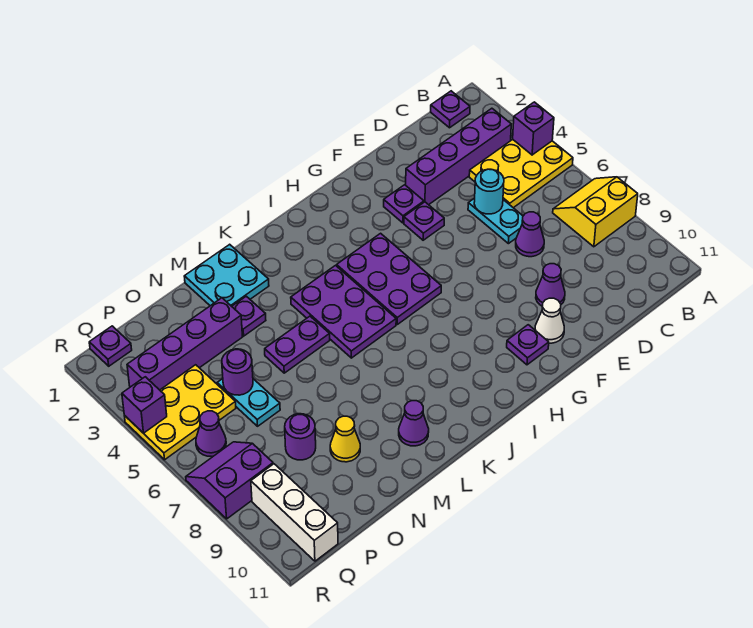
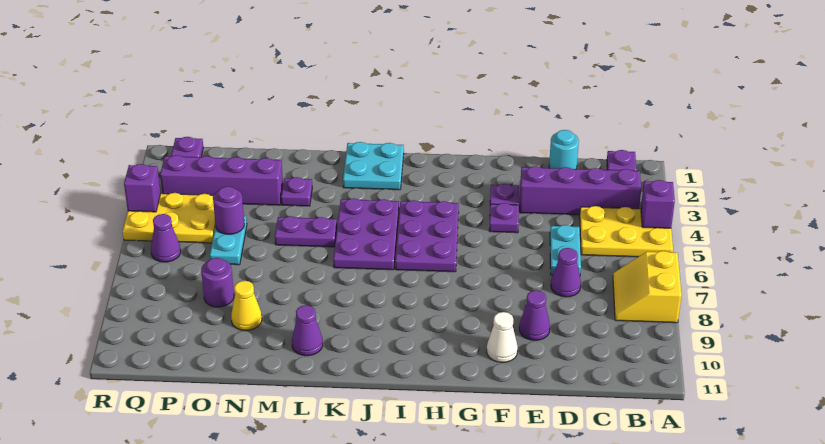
yellow 2x2 slope [553,177,638,247] -> yellow 2x2 slope turned to [613,251,682,323]
cyan 1x1 round brick [474,169,504,214] -> cyan 1x1 round brick moved to [549,130,579,169]
purple 1x1 plate [507,325,549,365] -> none
cyan 2x2 plate [184,244,269,306] -> cyan 2x2 plate moved to [343,142,404,190]
purple 2x2 slope [186,442,273,519] -> none
white 1x3 brick [251,464,338,561] -> none

